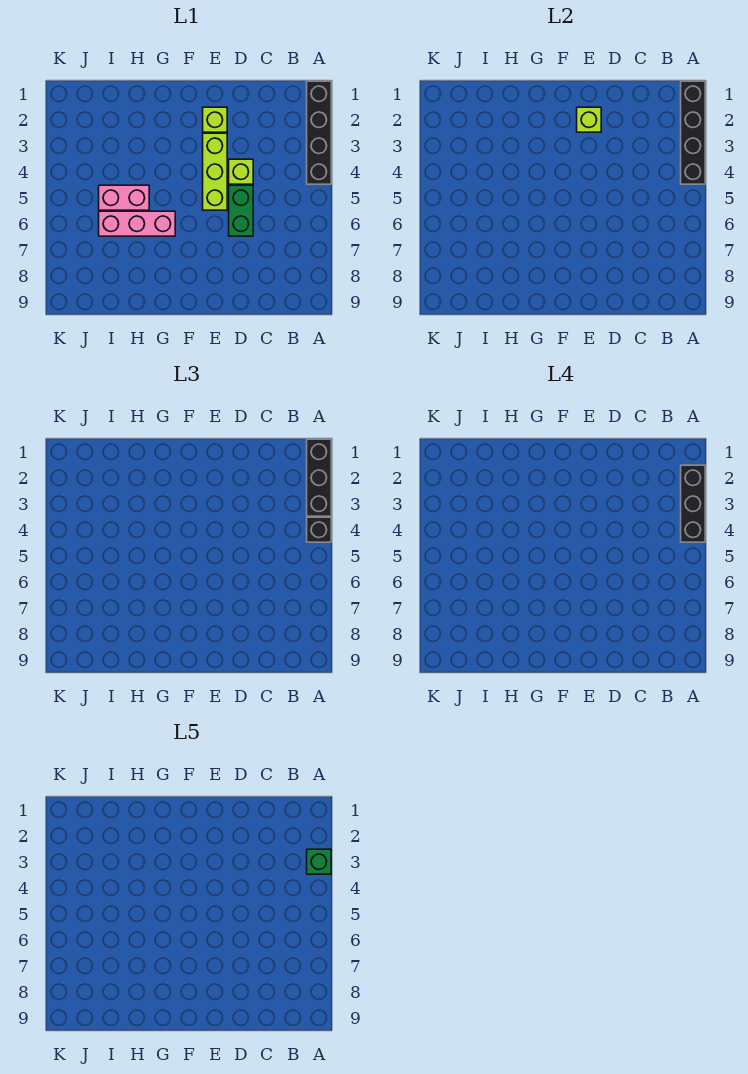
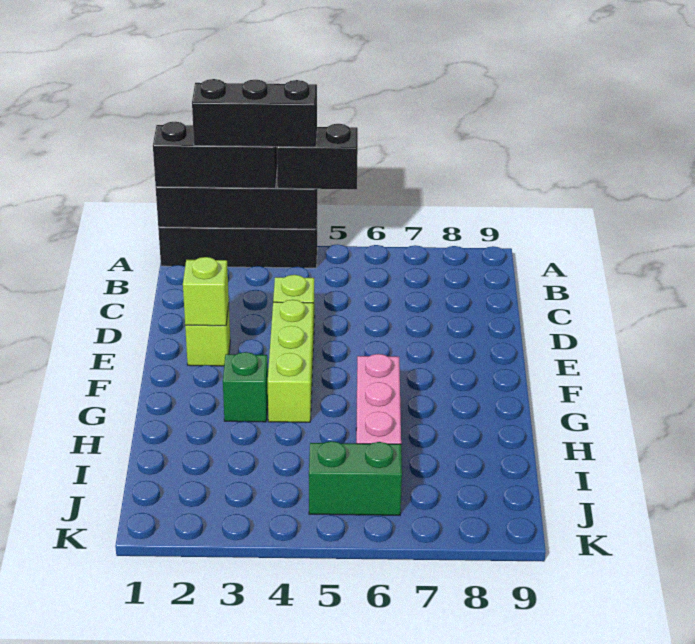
green 1x1 brick [307,849,331,874] -> green 1x1 brick moved to [223,352,268,422]
black 1x1 brick [307,517,331,542] -> black 1x2 brick [277,124,358,189]
green 1x2 brick [229,185,253,236] -> green 1x2 brick moved to [309,441,402,515]
lime 1x3 brick [203,133,227,210] -> lime 1x3 brick turned to [268,300,314,422]
pink 1x2 brick [99,185,149,210] -> none

